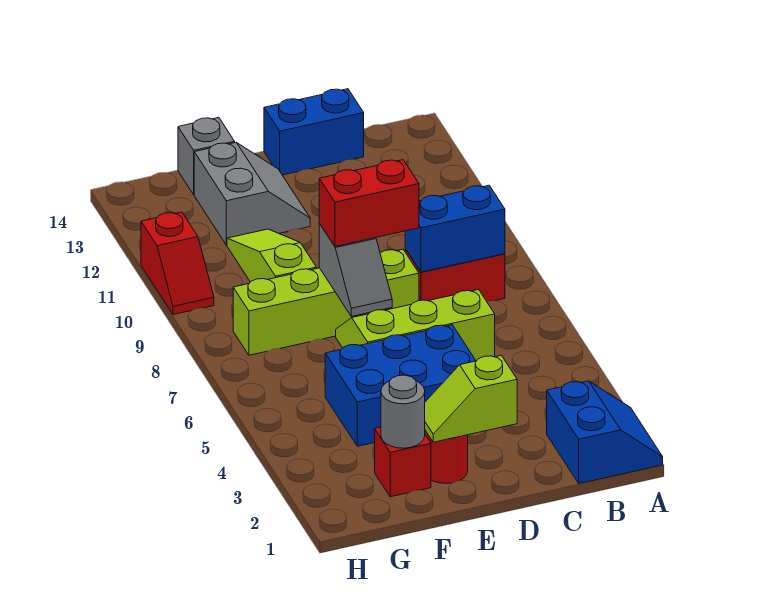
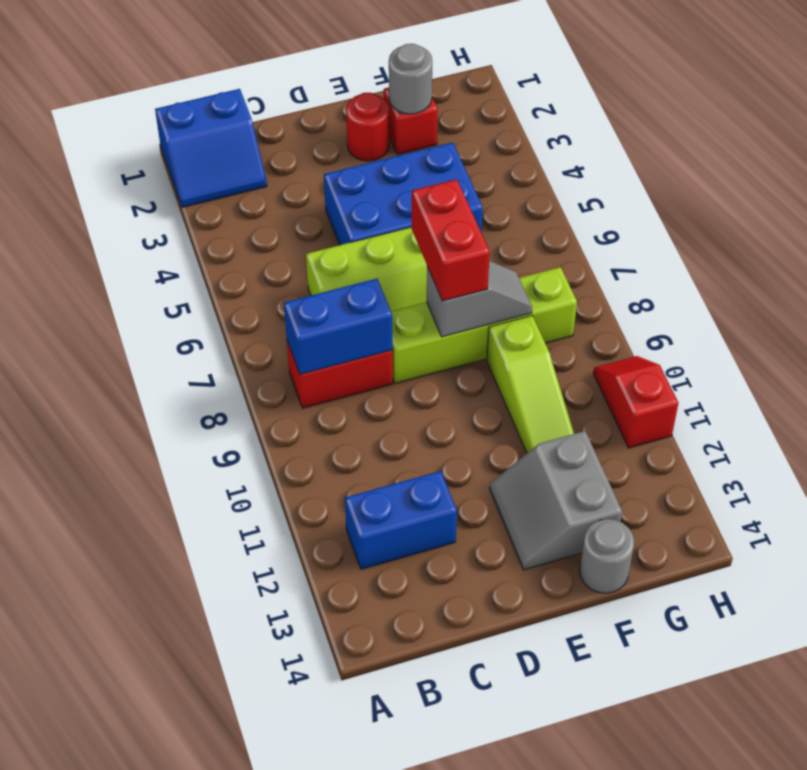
blue 2x2 slope [547,381,663,484] -> blue 2x2 slope turned to [155,89,267,207]
blue 1x2 brick [264,89,364,175] -> blue 1x2 brick moved to [345,471,457,569]
lime 1x2 slope [425,356,517,442] -> none
red 1x2 brick [319,160,419,247] -> red 1x2 brick turned to [412,179,490,301]
grey 1x2 slope [319,223,392,317] -> grey 1x2 slope turned to [427,261,532,337]
grey 1x1 brick [178,118,235,194] -> grey 1x1 round brick [580,519,634,593]

